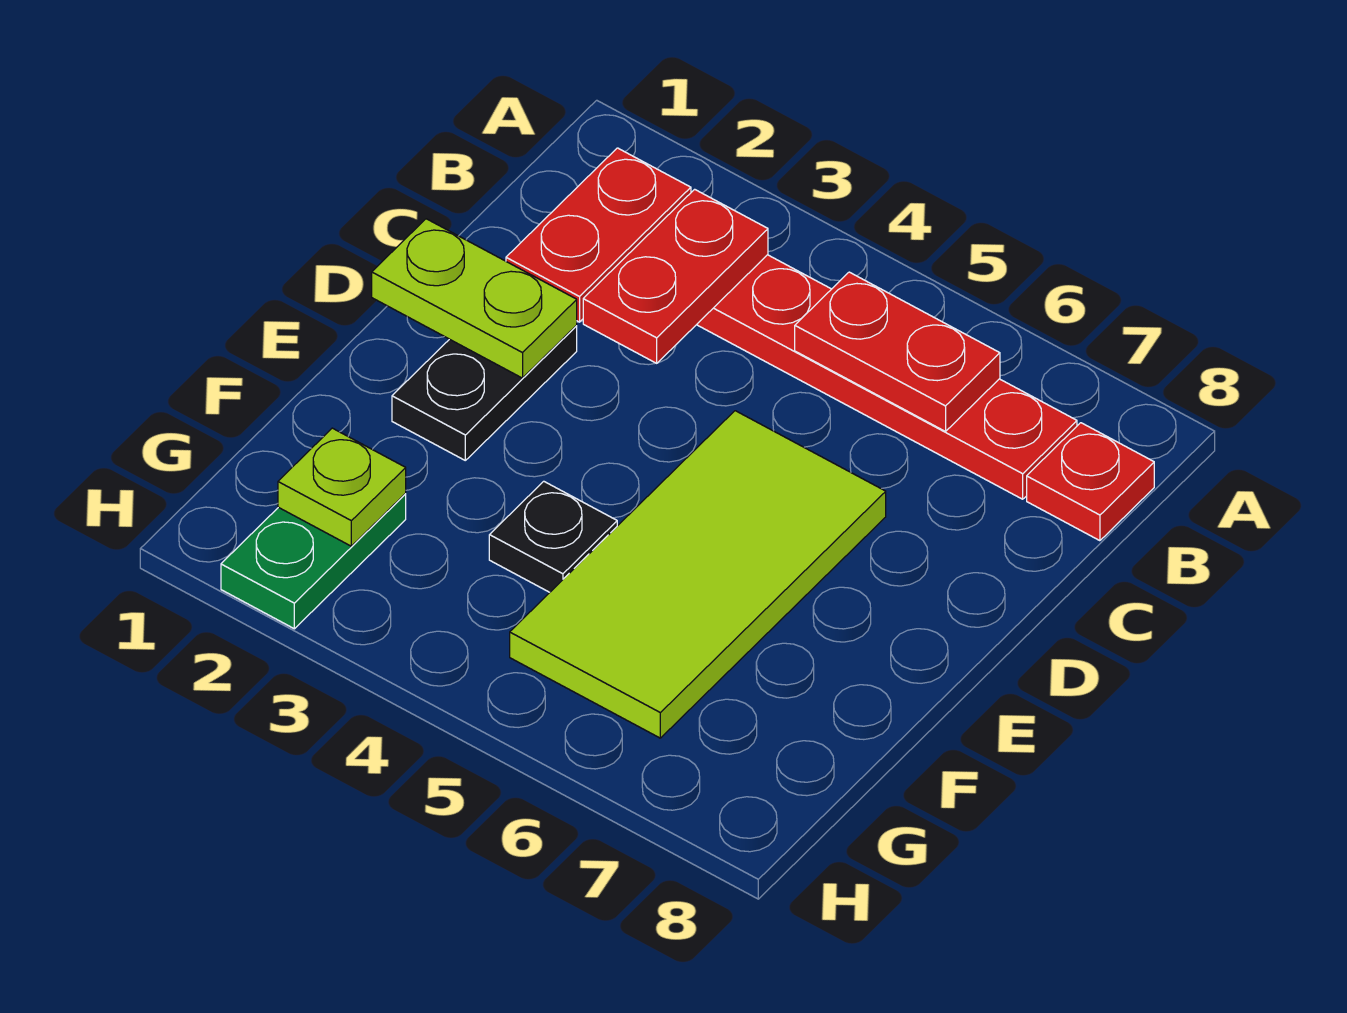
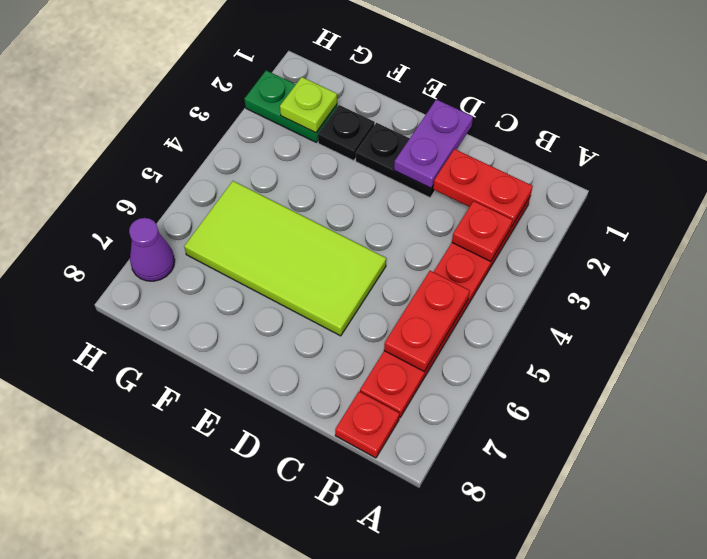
red 1x2 plate [583,189,768,363] -> red 1x1 plate [452,201,512,261]
lime 1x2 plate [372,219,577,378] -> purple 1x2 plate [394,99,473,188]
black 1x1 plate [489,481,617,592] -> black 1x1 plate moved to [318,105,375,161]
none -> purple 1x1 cone [129,218,175,281]

